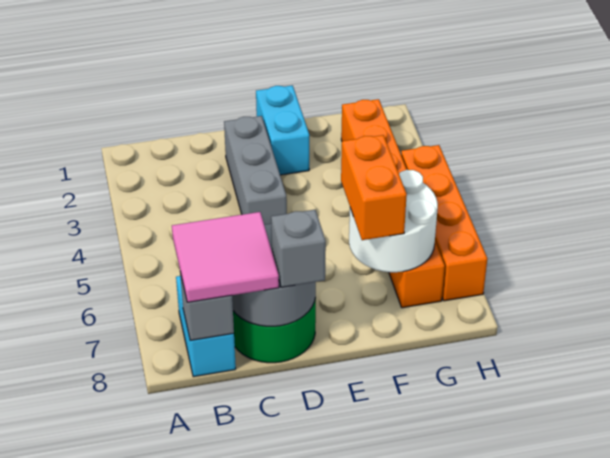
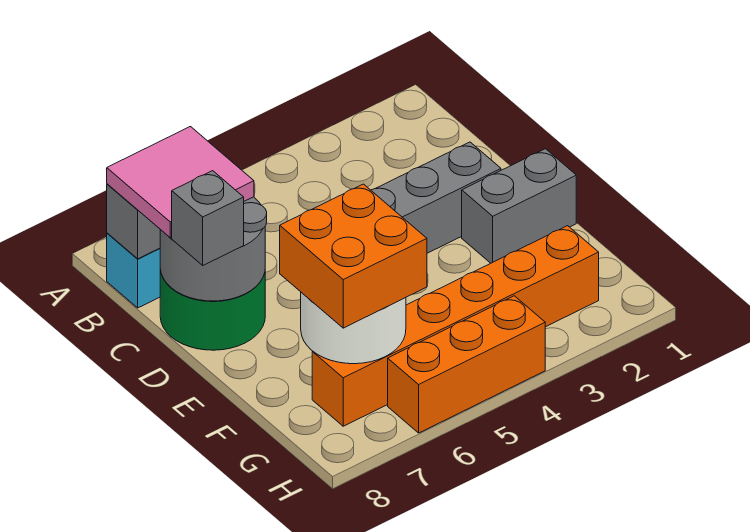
cyan 1x2 brick [256,85,309,175] -> grey 1x2 brick [462,149,576,263]
orange 1x2 brick [341,135,407,240] -> orange 2x2 brick [280,184,427,328]
orange 1x4 brick [401,145,487,301] -> orange 1x3 brick [388,296,545,433]

